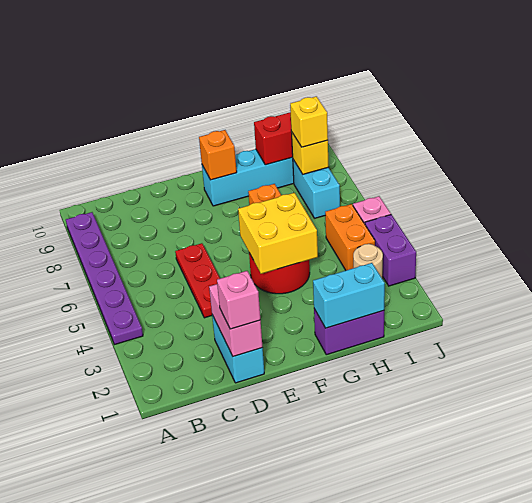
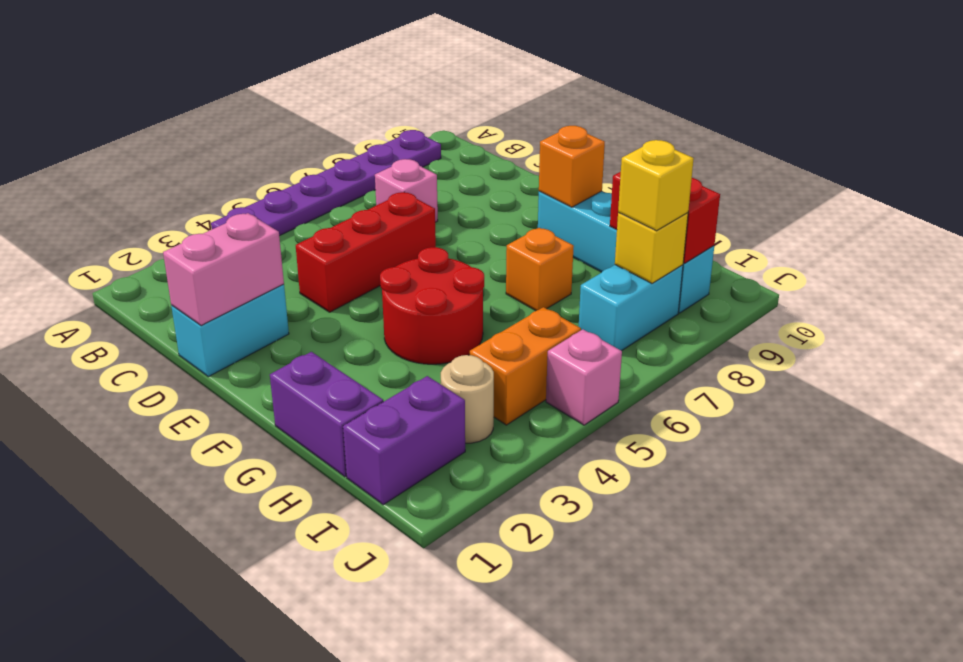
pink 1x1 brick [217,271,260,329] -> pink 1x1 brick moved to [375,159,438,222]
red 1x3 plate [175,243,220,318] -> red 1x3 brick [296,192,436,312]
yellow 2x2 brick [238,193,318,274] -> none
cyan 1x2 brick [313,263,385,328] -> none
purple 1x2 brick [365,215,416,286] -> purple 1x2 brick moved to [343,376,465,505]

